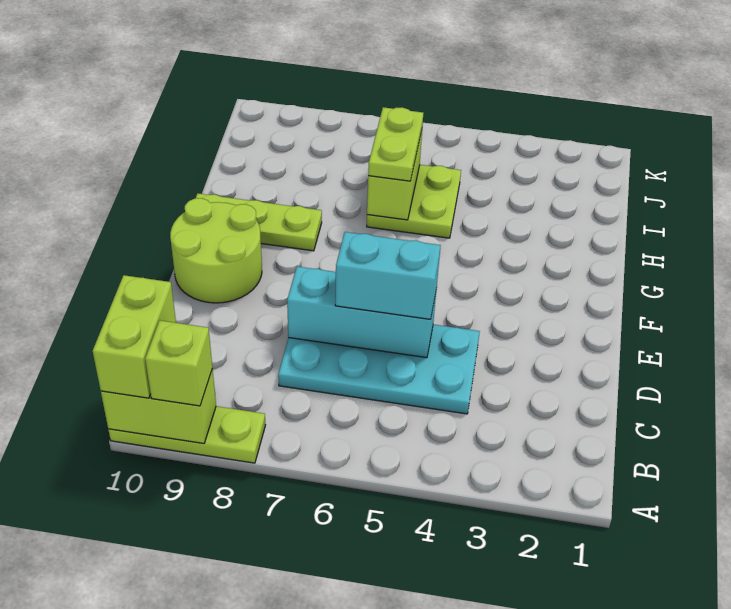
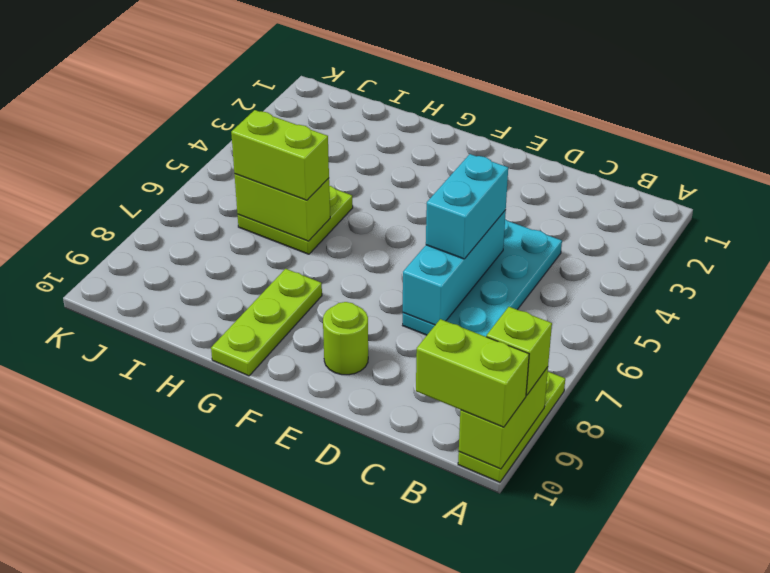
lime 2x2 round brick [170,198,262,303] -> lime 1x1 round brick [323,302,368,375]
lime 1x2 plate [368,107,423,181] -> lime 1x2 brick [231,110,329,200]

